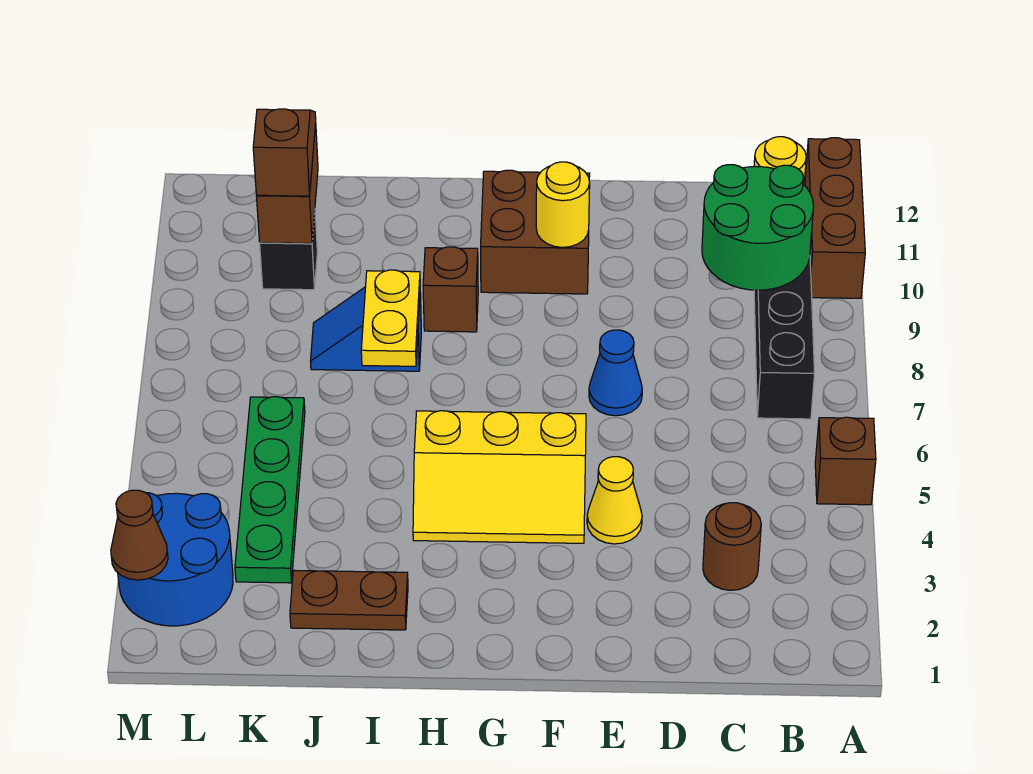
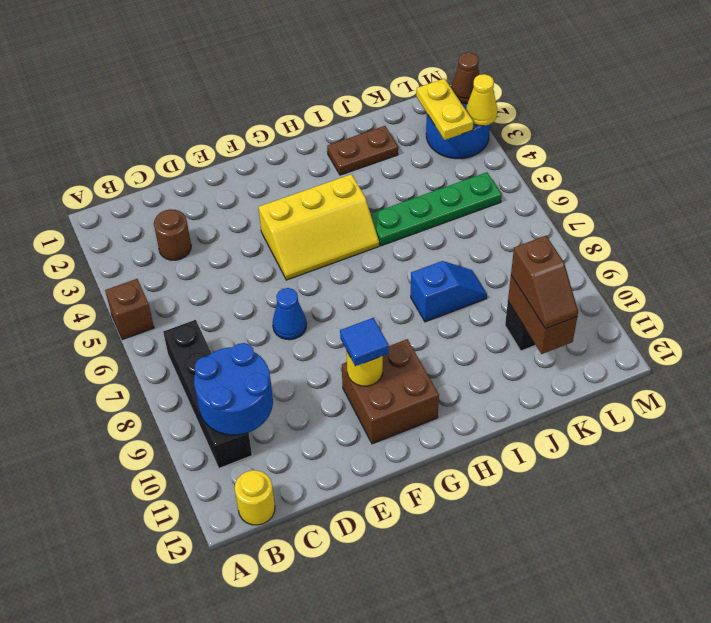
brown 1x3 brick [805,138,865,298] -> none
green 2x2 round brick [702,165,814,290] -> blue 2x2 round brick [194,343,273,435]
yellow 1x1 cone [587,457,642,544] -> yellow 1x1 cone moved to [466,74,497,126]
yellow 2x3 slope [413,411,586,543] -> yellow 2x3 slope turned to [259,174,379,280]
none -> blue 1x1 tile [340,318,389,366]
brown 1x1 brick [423,247,478,332] -> none
yellow 1x2 plate [361,270,420,366] -> yellow 1x2 plate moved to [416,78,473,140]
green 1x4 plate [235,397,305,583] -> green 1x4 plate turned to [371,172,502,246]

